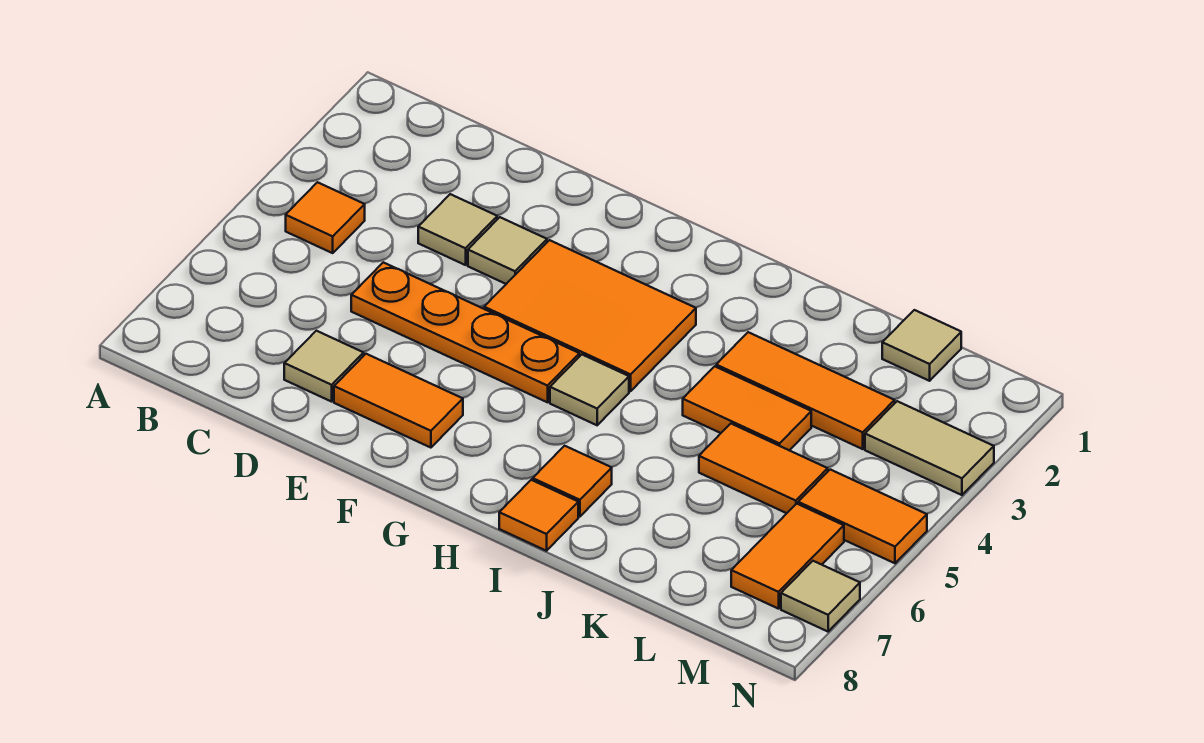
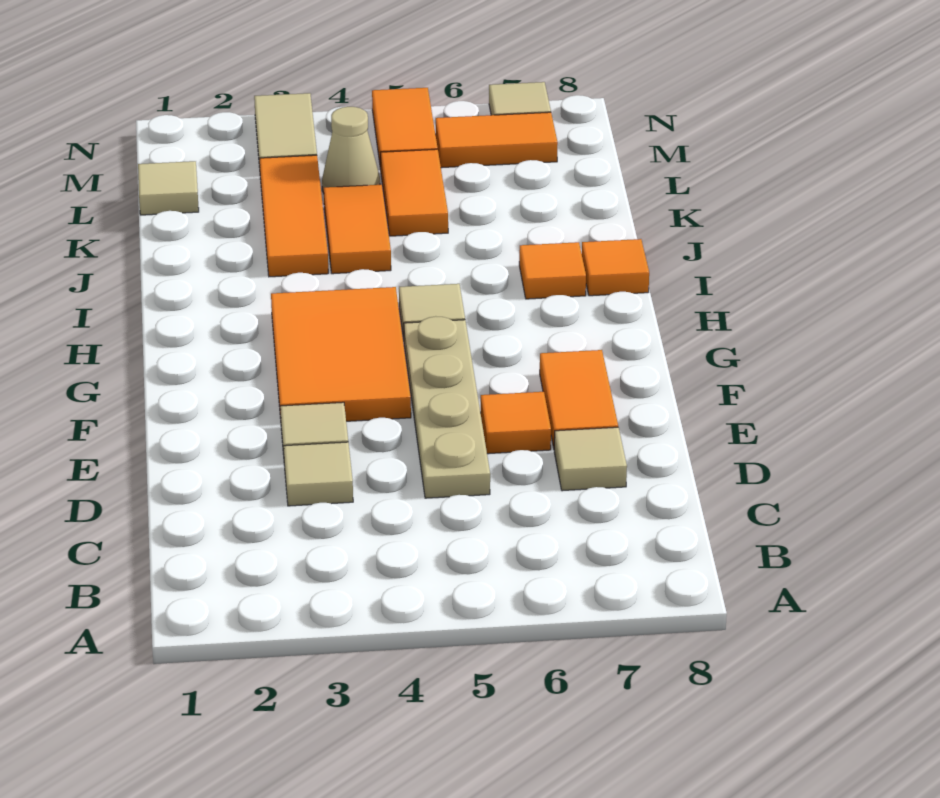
orange 1x1 tile [286,182,365,253] -> orange 1x1 tile moved to [481,392,551,454]
orange 1x4 plate [351,262,579,402] -> tan 1x4 plate [404,316,490,498]
none -> tan 1x1 cone [322,107,380,193]

